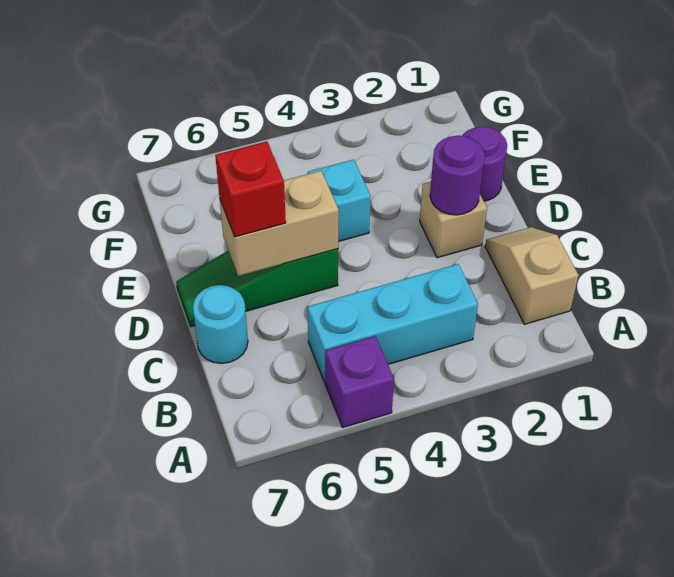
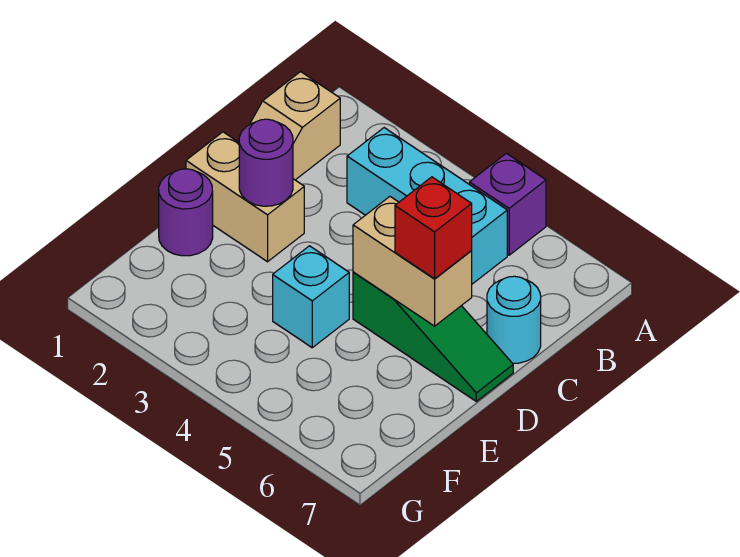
tan 1x1 brick [420,182,487,258] -> tan 1x2 brick [186,132,304,262]

